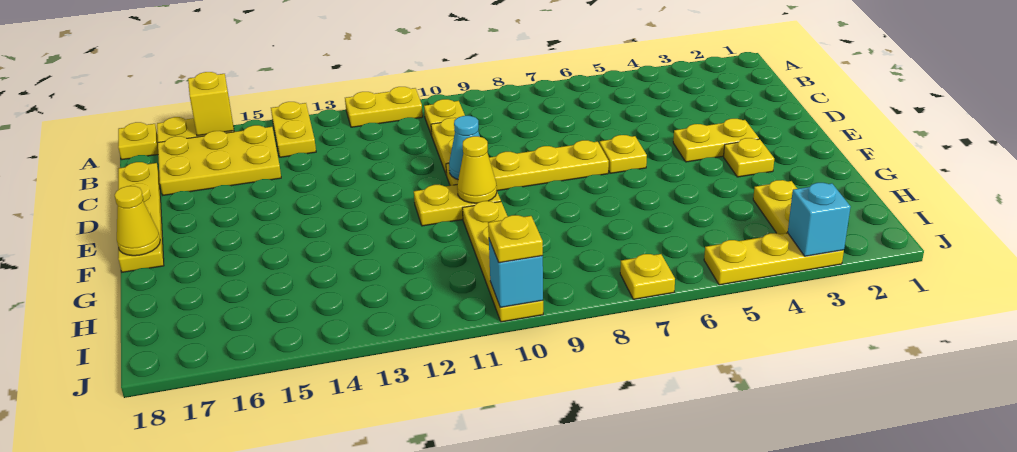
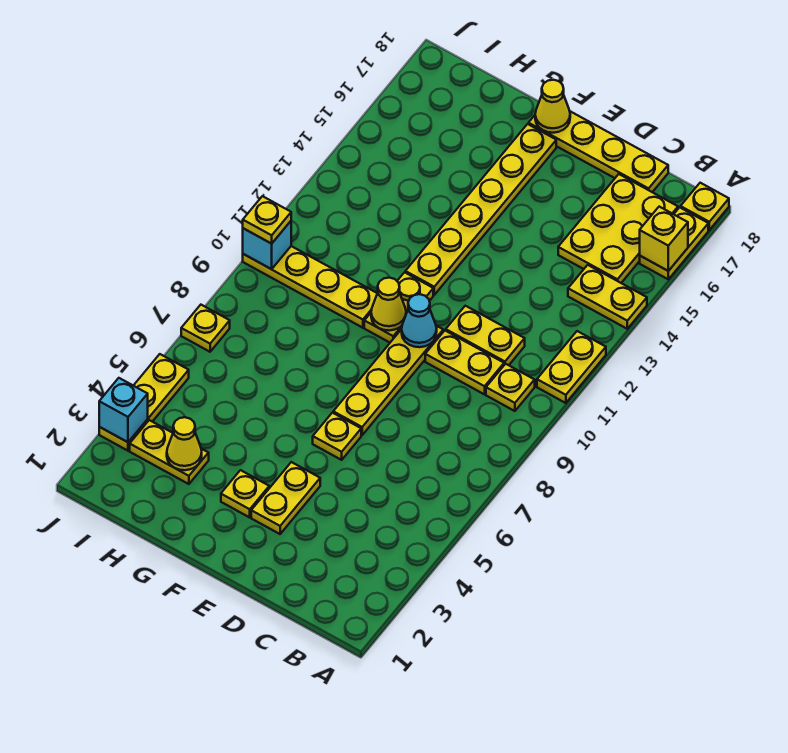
none -> yellow 1x2 plate [446,306,525,365]
none -> yellow 1x6 plate [405,124,556,295]
none -> yellow 1x1 cone [167,417,202,470]

